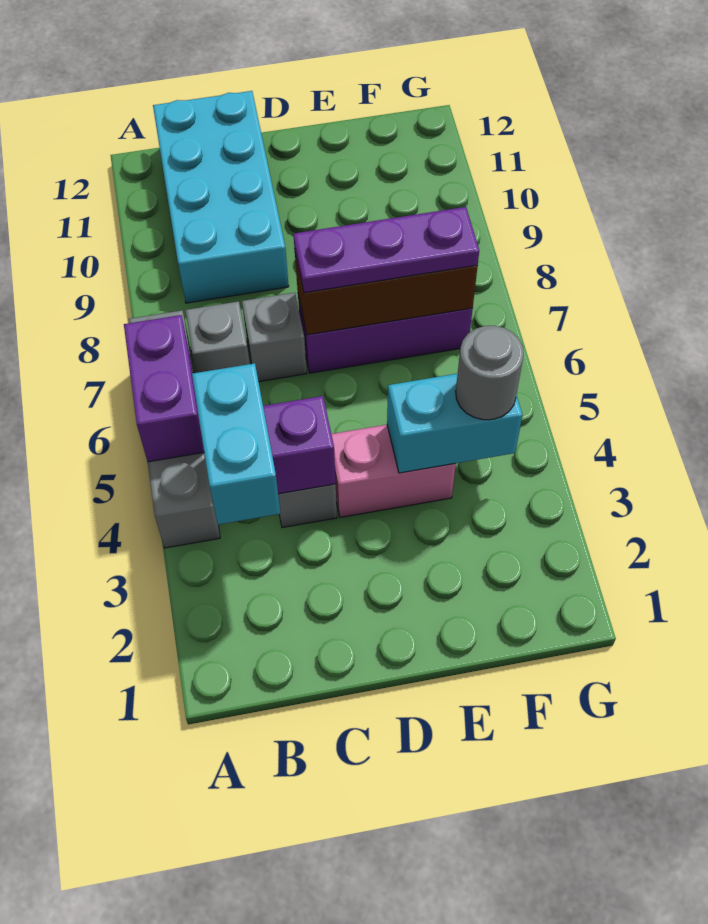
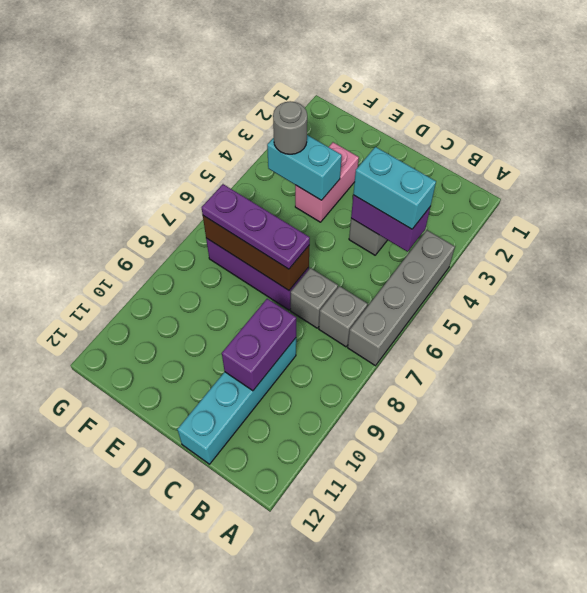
purple 1x2 brick [124,315,204,462] -> purple 1x2 brick moved to [222,299,296,391]
cyan 1x2 brick [192,363,280,525] -> cyan 1x2 brick turned to [353,147,436,229]
cyan 2x4 brick [153,91,289,303] -> cyan 1x4 brick [177,338,296,464]
pink 1x2 brick [331,425,456,517] -> pink 1x2 brick turned to [295,142,359,222]

